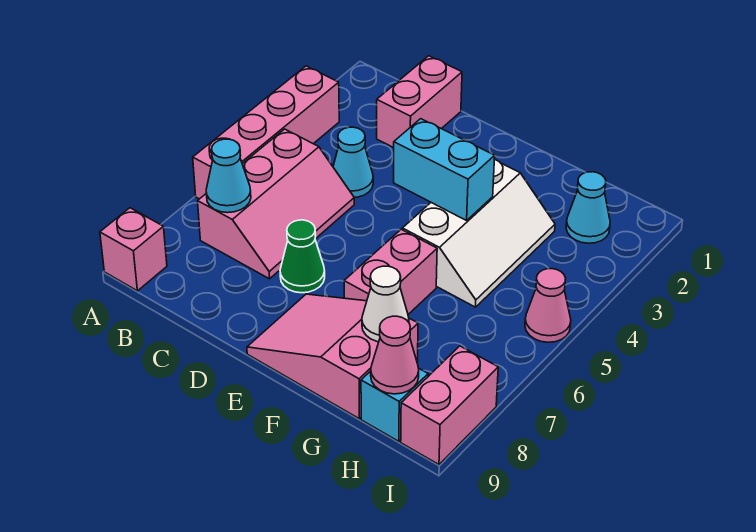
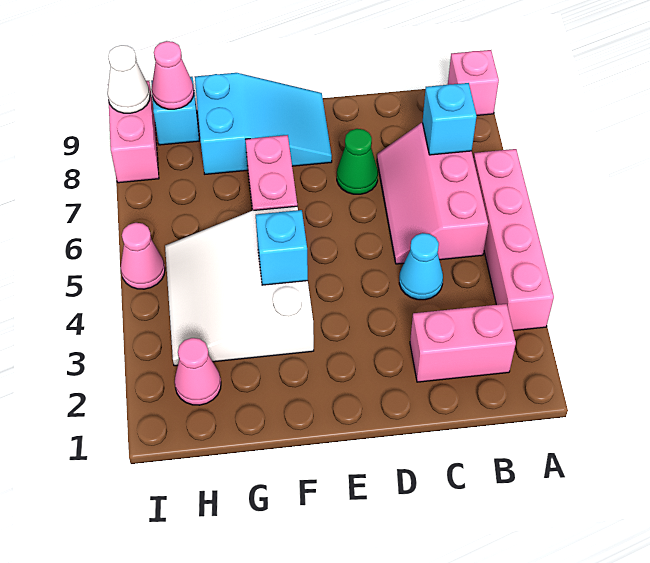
cyan 1x1 cone [206,139,251,213] -> cyan 1x1 brick [422,83,477,155]
pink 1x2 brick [377,56,462,148] -> pink 1x2 brick turned to [410,304,516,382]
cyan 1x2 brick [394,119,495,221] -> cyan 1x1 brick [256,210,308,285]
pink 2x3 slope [247,294,418,419] -> cyan 2x3 slope [195,73,332,174]
white 2x3 slope [402,159,555,307] -> white 3x3 slope [165,206,314,366]
white 1x1 cone [362,266,409,342] -> white 1x1 cone moved to [107,45,150,113]
cyan 1x1 cone [566,172,610,243] -> pink 1x1 cone [175,338,221,405]

